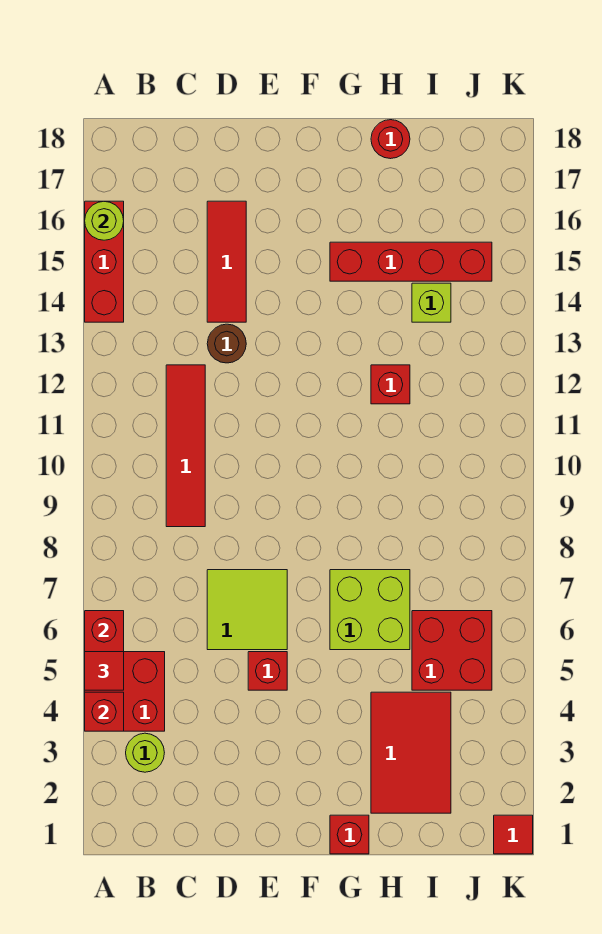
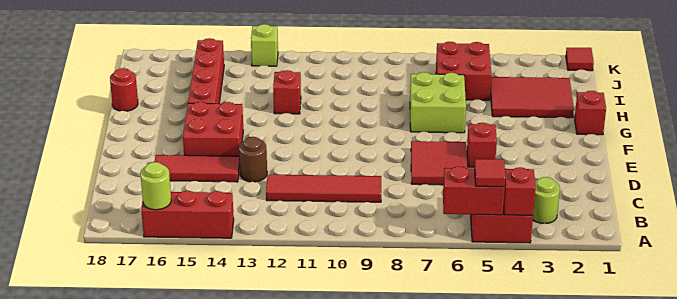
lime 2x2 tile [207,570,287,650] -> red 2x2 tile [411,141,467,185]
none -> red 2x2 brick [183,102,243,156]
lime 1x1 brick [412,283,451,322] -> lime 1x1 brick moved to [251,24,278,66]

